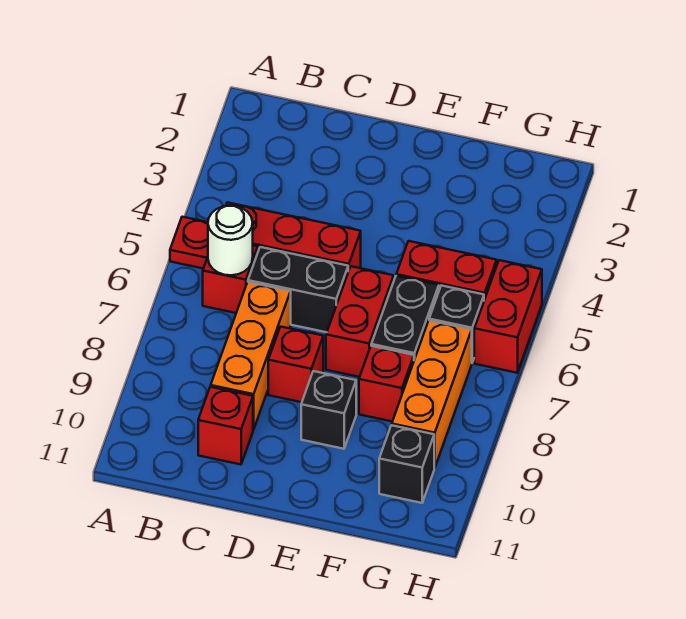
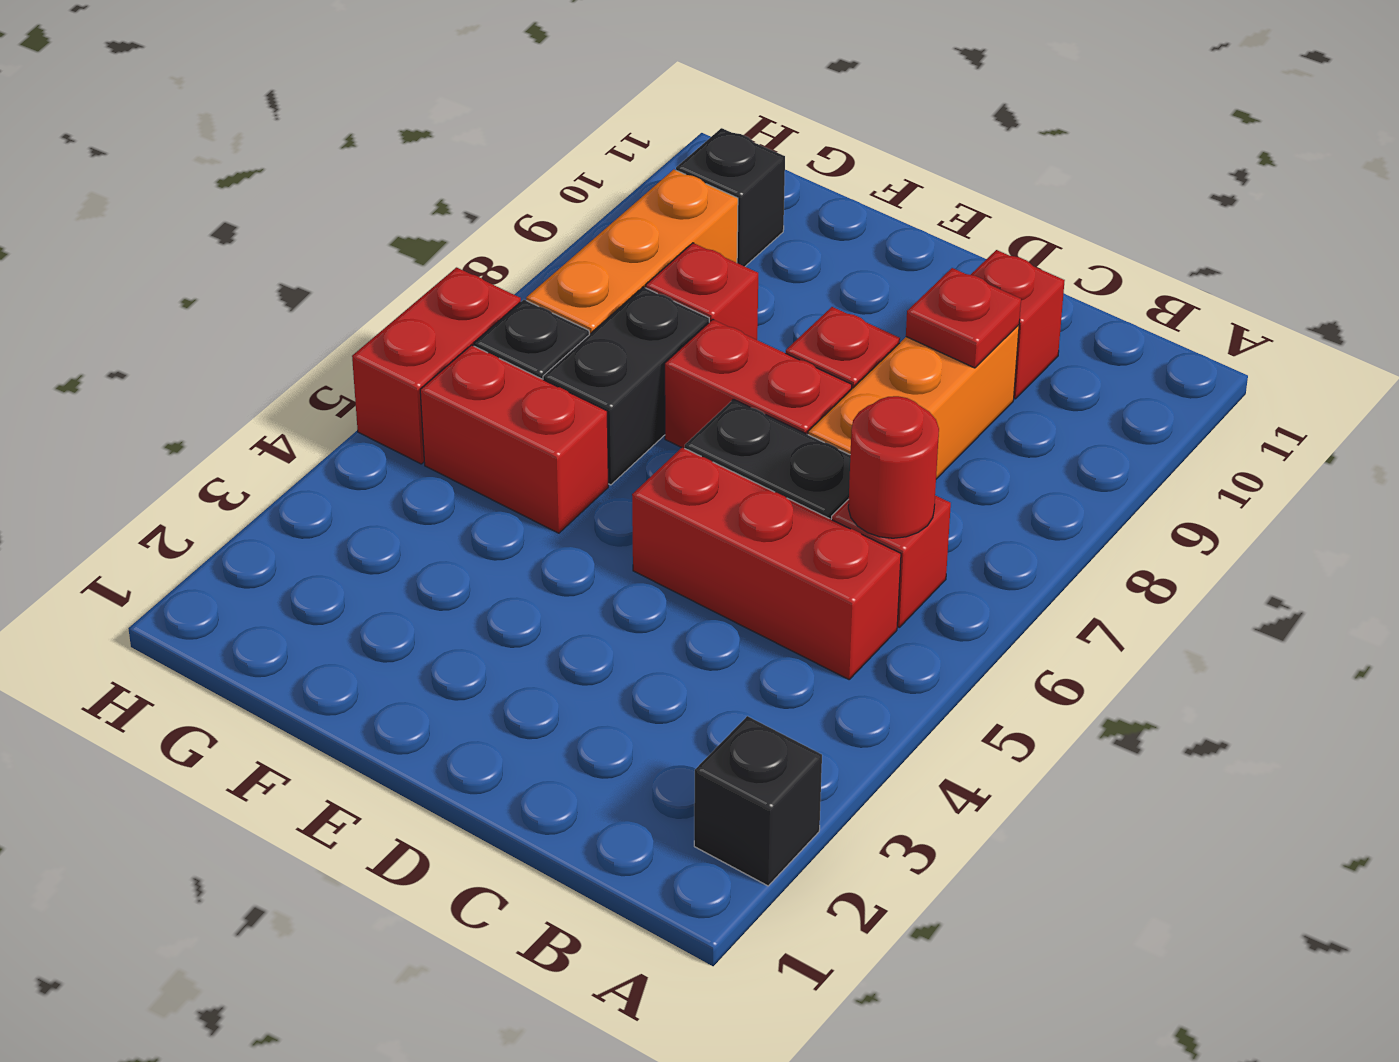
red 1x1 plate [170,217,208,269] -> red 1x1 plate moved to [906,268,1021,368]
white 1x1 round brick [208,205,253,275] -> red 1x1 round brick [848,396,939,538]
red 1x2 brick [326,266,394,377] -> red 1x2 brick turned to [665,319,852,448]
black 1x1 brick [301,371,356,449] -> black 1x1 brick moved to [694,716,822,886]

